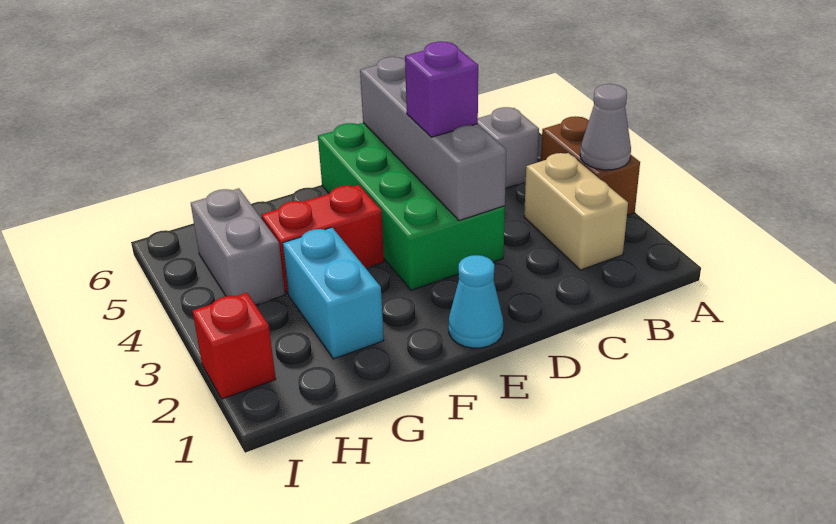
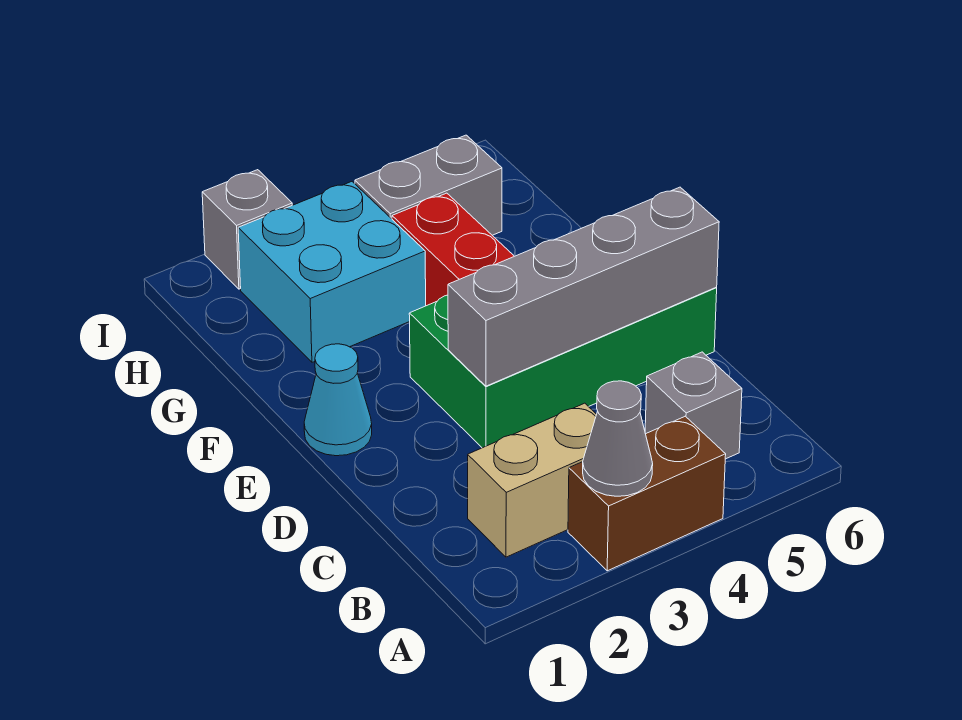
purple 1x1 brick [405,41,478,137] -> none
cyan 1x2 brick [283,227,384,359] -> cyan 2x2 brick [238,182,426,362]
red 1x1 brick [193,293,276,399] -> grey 1x1 brick [202,170,292,289]

